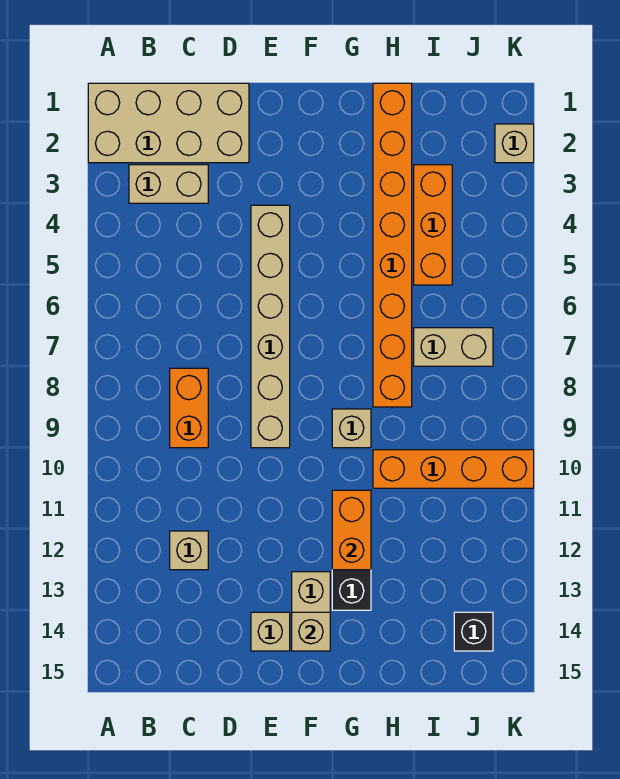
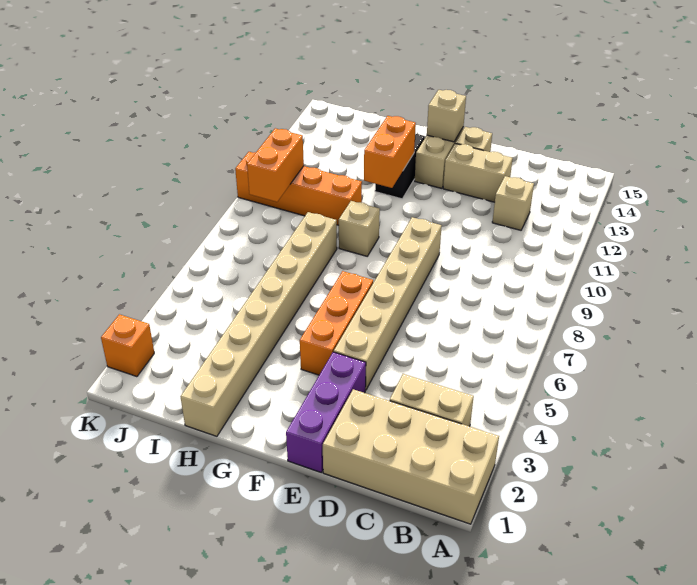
orange 1x2 brick [170,368,208,448] -> orange 1x2 brick moved to [247,128,304,202]
none -> purple 1x3 brick [286,352,366,473]
orange 1x8 brick [373,83,412,407] -> tan 1x8 brick [181,212,337,436]
orange 1x3 brick [414,165,452,285] -> orange 1x3 brick moved to [300,271,373,375]
tan 1x2 brick [414,328,493,366] -> tan 1x2 brick moved to [443,143,513,202]
black 1x1 brick [454,612,493,651] -> none
tan 1x1 brick [495,124,534,163] -> orange 1x1 brick [101,314,154,377]

